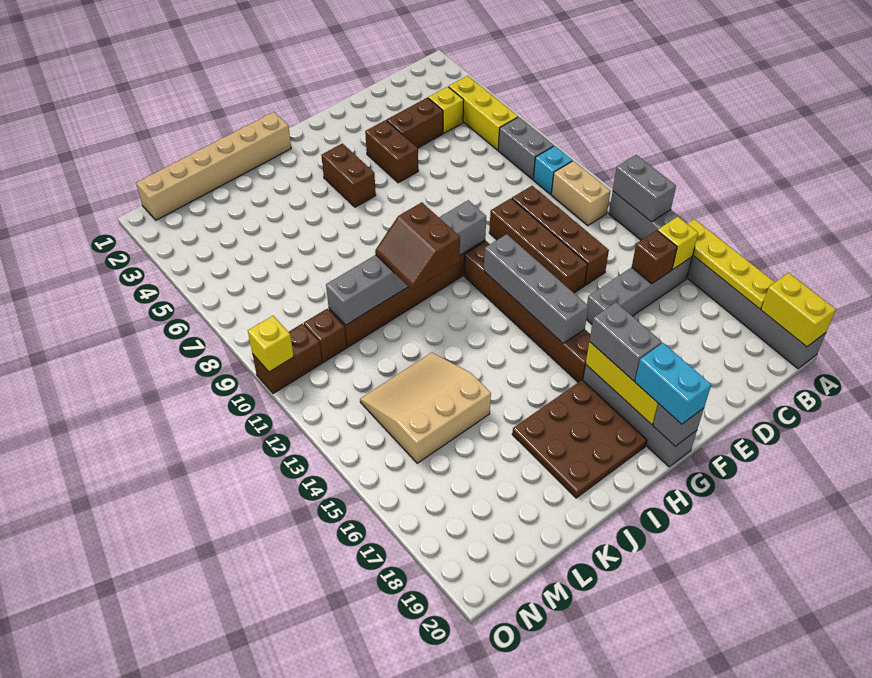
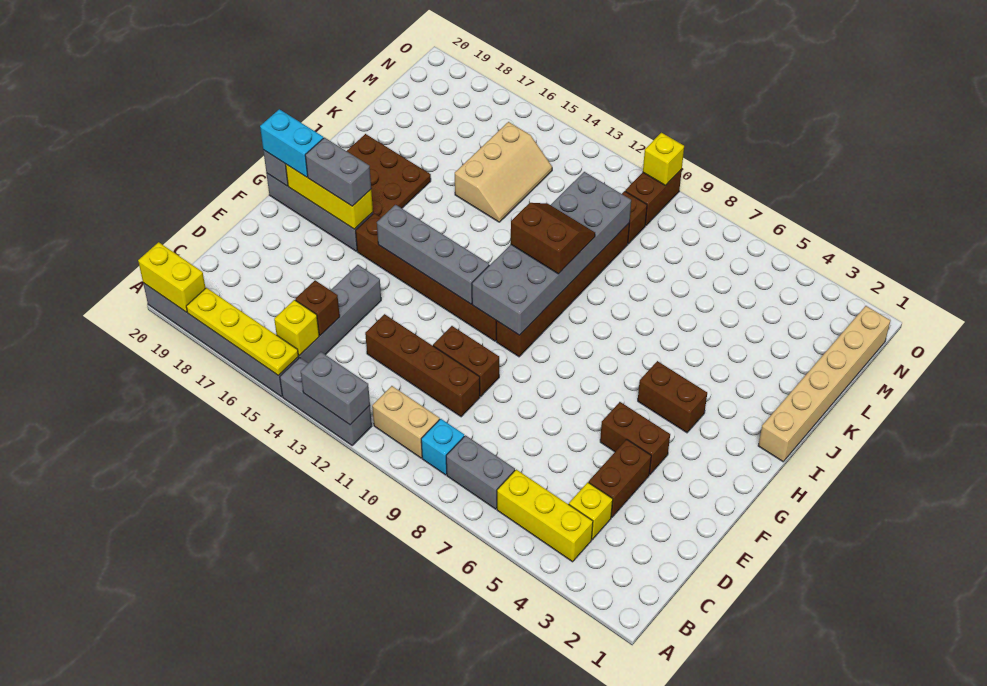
brown 1x4 brick [489,198,588,293] -> brown 1x2 brick [433,326,499,396]
grey 1x6 brick [326,200,486,325] -> grey 2x6 brick [472,172,631,335]
tan 3x3 slope [360,353,491,463] -> tan 2x3 slope [455,122,552,222]

